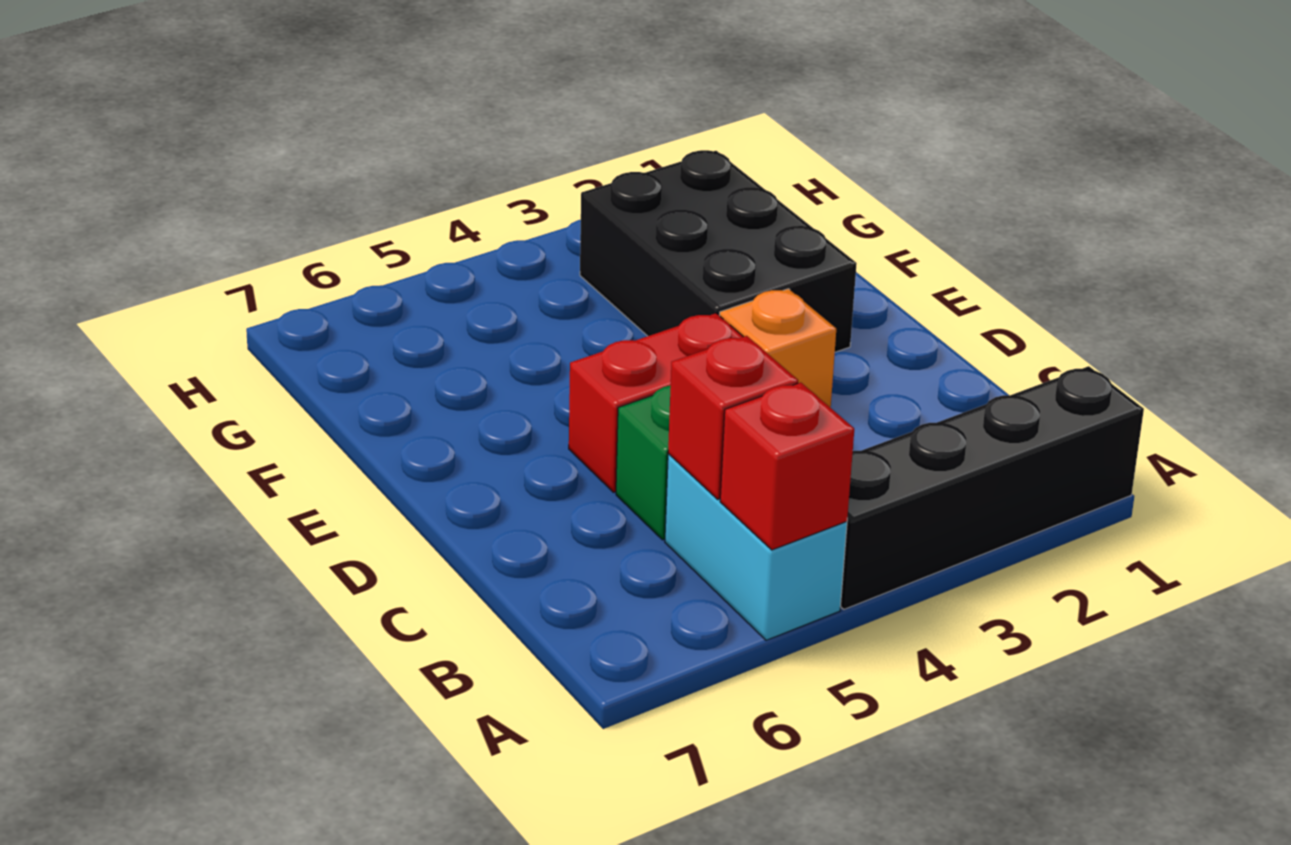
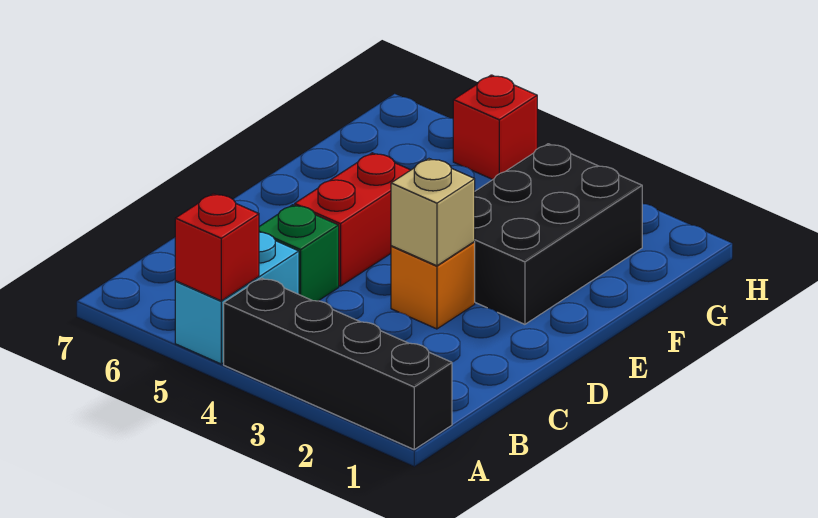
red 1x1 brick [668,336,798,499] -> red 1x1 brick moved to [453,75,537,179]
none -> tan 1x1 brick [391,159,475,266]
red 1x2 brick [569,313,743,492] -> red 1x2 brick turned to [295,153,410,286]

